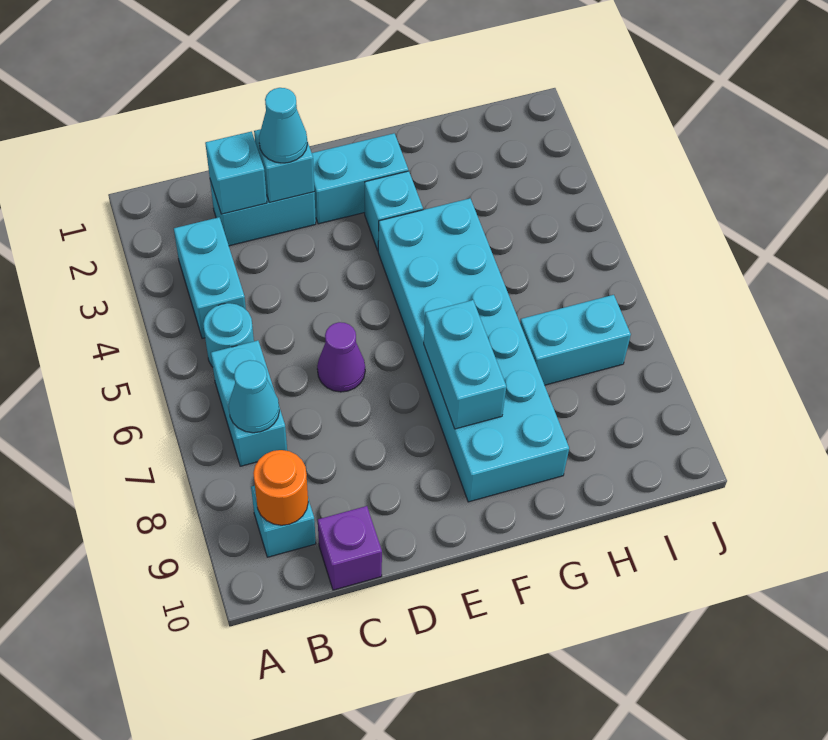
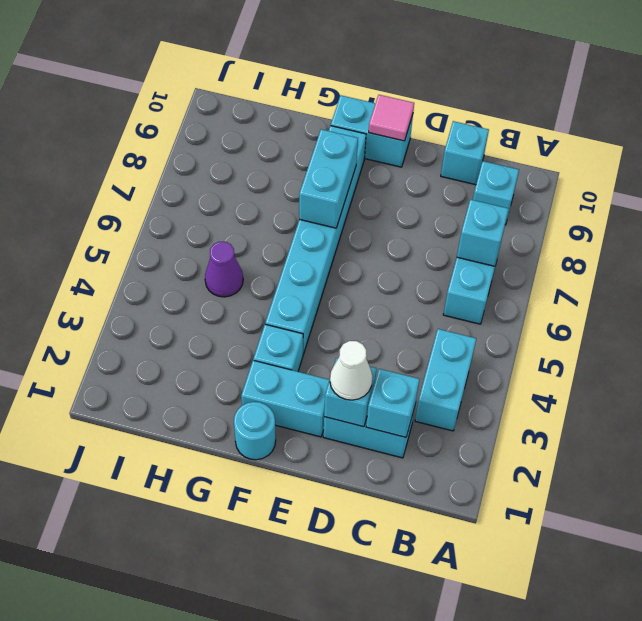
cyan 1x1 round brick [203,303,254,367] -> cyan 1x1 round brick moved to [234,402,276,460]
cyan 1x1 cone [229,360,279,433] -> cyan 1x1 brick [457,199,509,266]
orange 1x1 round brick [253,450,308,525] -> none
purple 1x1 brick [318,506,382,590] -> cyan 1x1 brick [441,121,489,185]
cyan 1x1 cone [259,88,307,163] -> white 1x1 cone [330,341,373,400]
purple 1x1 cone [317,322,365,392] -> purple 1x1 cone moved to [205,242,243,297]
none -> pink 1x1 tile [369,95,414,141]
cyan 2x6 brick [378,198,569,502] -> cyan 1x6 brick [265,126,366,354]
cyan 1x2 brick [520,295,631,385] -> cyan 1x2 brick moved to [331,95,413,167]

